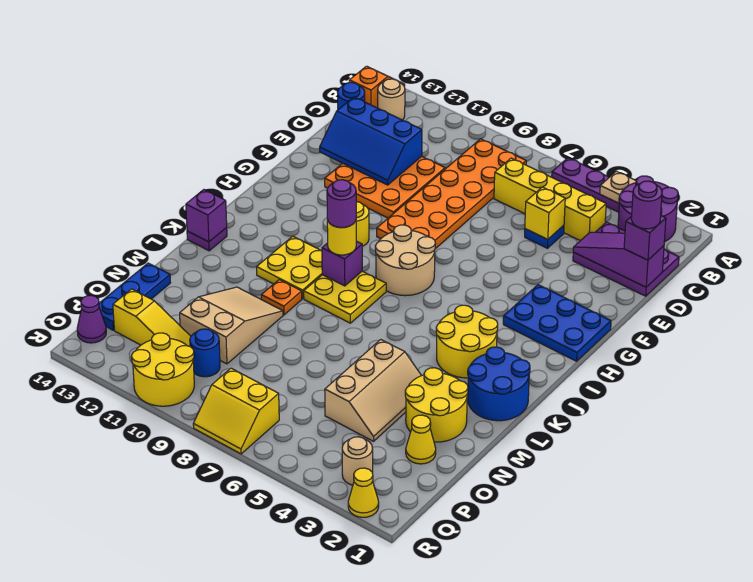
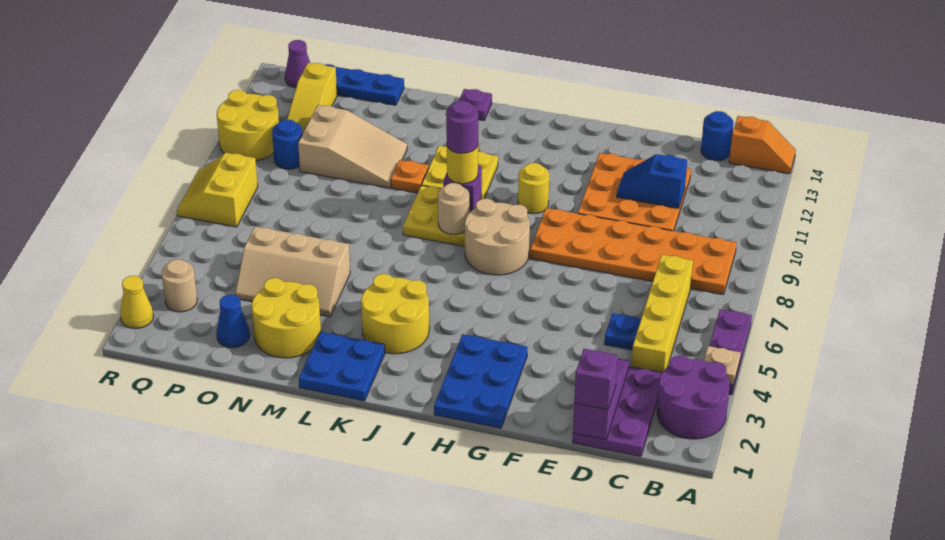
tan 1x1 round brick [378,79,405,120] -> tan 1x1 round brick moved to [438,183,469,234]
purple 1x1 round brick [631,181,662,229] -> none
yellow 1x1 brick [525,187,565,240] -> none
blue 2x3 slope [320,97,422,185] -> blue 1x2 slope [617,154,687,208]
blue 2x2 round brick [468,347,530,421] -> blue 2x2 plate [299,332,385,401]
purple 1x1 brick [186,190,227,242] -> none
yellow 1x1 cone [406,415,436,464] -> blue 1x1 cone [217,295,250,348]

